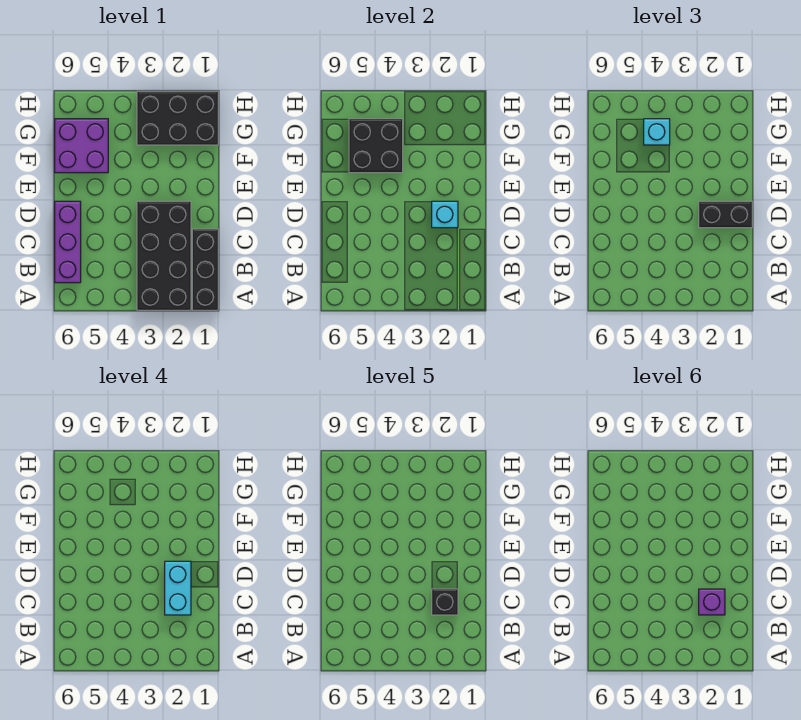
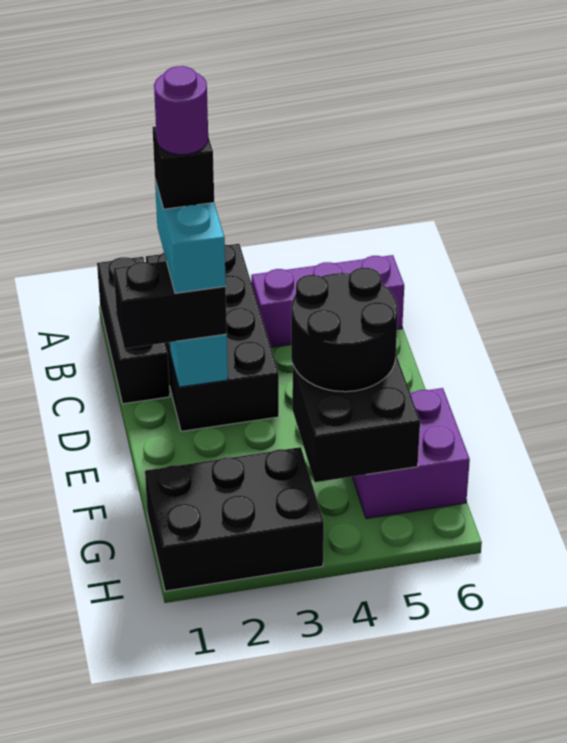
purple 1x3 brick [55,201,81,283] -> purple 1x3 brick turned to [251,255,404,347]
purple 1x1 brick [699,589,725,615] -> purple 1x1 round brick [154,66,208,155]
none -> black 2x2 round brick [291,268,398,392]
cyan 1x1 brick [644,119,670,145] -> none

